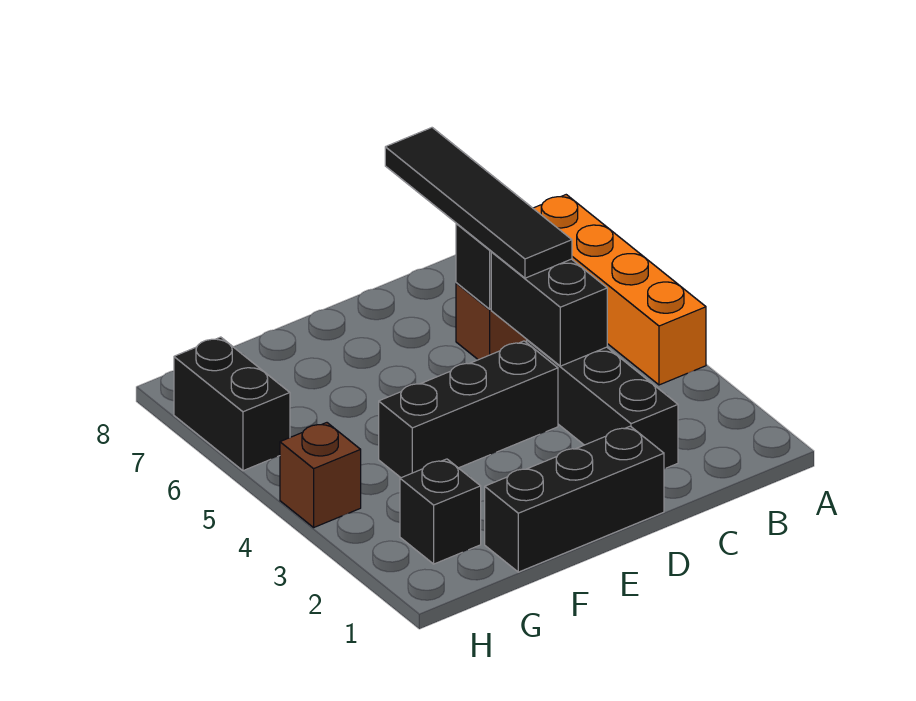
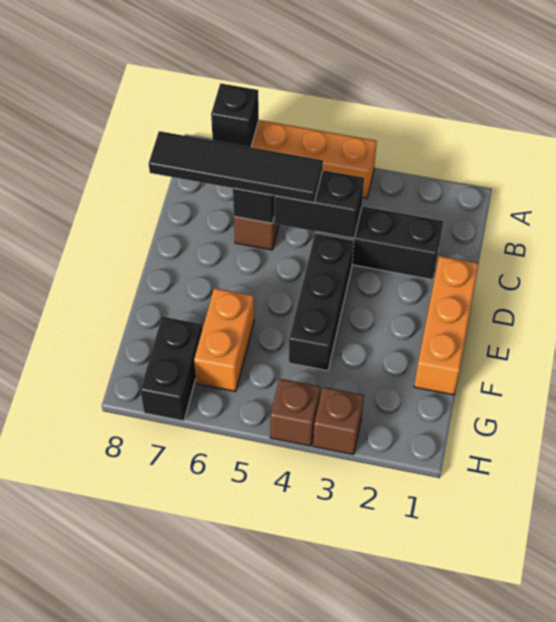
black 1x3 brick [485,426,664,572] -> orange 1x3 brick [414,256,479,395]
none -> orange 1x2 brick [194,288,254,392]
black 1x1 brick [400,459,481,564] -> black 1x1 brick moved to [211,83,259,147]
none -> brown 1x1 brick [313,387,364,455]
black 1x2 brick [174,337,290,471] -> black 1x2 brick turned to [140,317,202,421]

